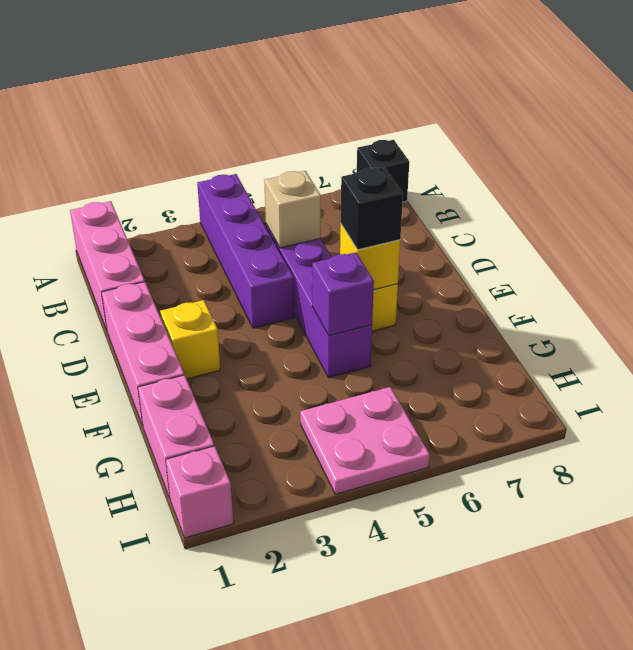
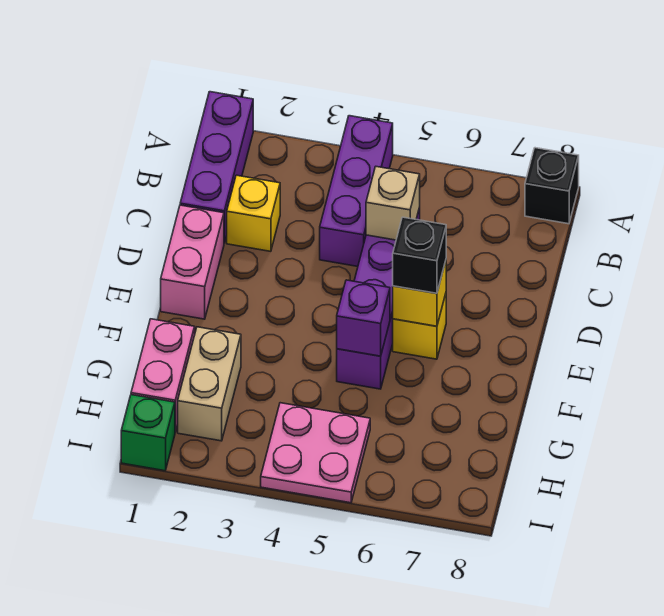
pink 1x3 brick [70,201,145,330] -> purple 1x3 brick [180,92,253,243]
purple 1x4 brick [197,174,294,328] -> purple 1x3 brick [320,116,393,266]
pink 1x3 brick [102,282,184,426] -> pink 1x2 brick [161,205,224,319]
yellow 1x1 brick [160,300,220,379] -> yellow 1x1 brick moved to [227,175,280,251]
none -> tan 1x2 brick [178,327,241,441]
pink 1x1 brick [166,446,233,538] -> green 1x1 brick [121,395,175,471]

